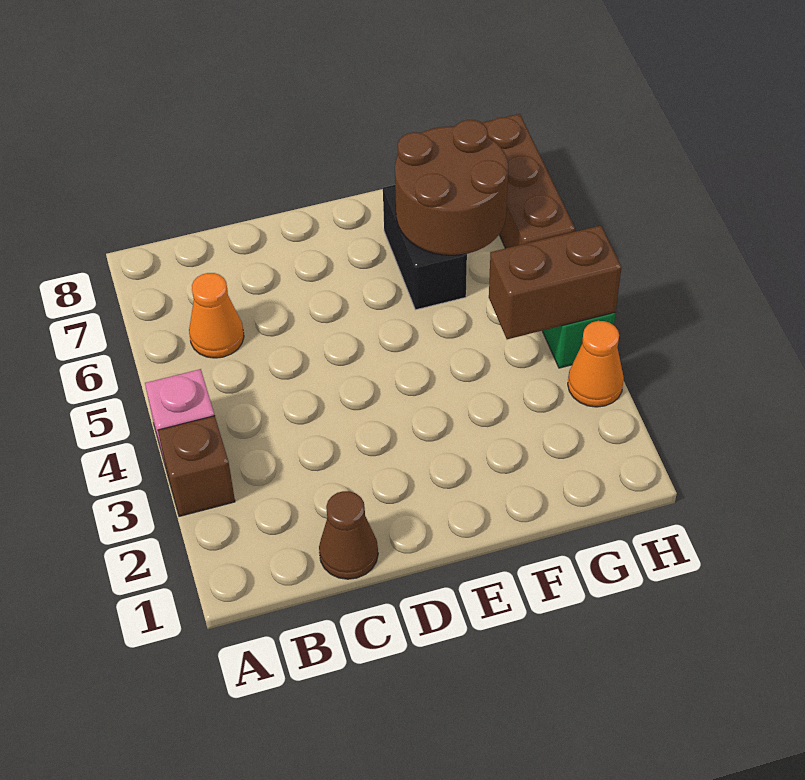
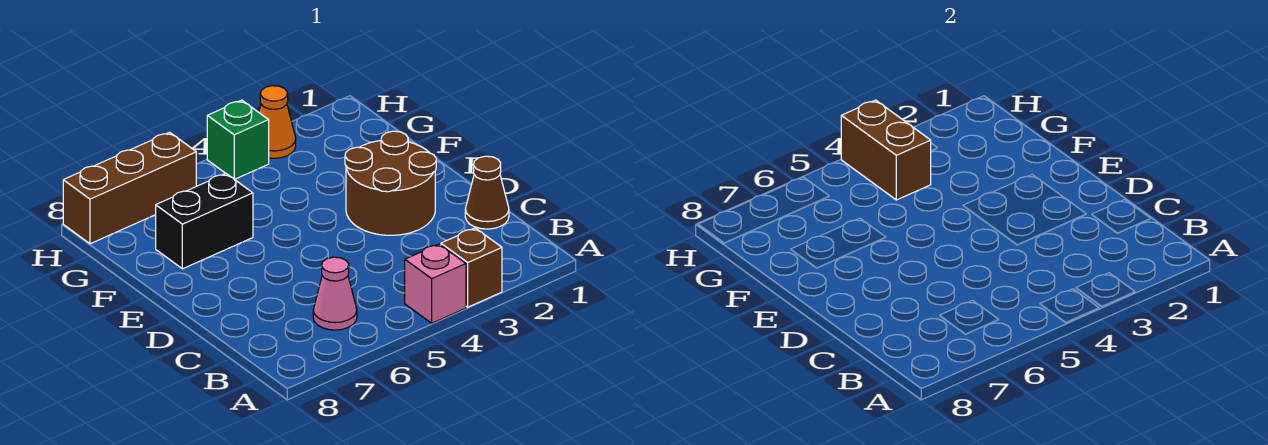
orange 1x1 cone [189,273,244,358] -> pink 1x1 cone [313,257,357,330]
brown 2x2 round brick [395,120,508,255] -> brown 2x2 round brick moved to [345,131,436,235]

